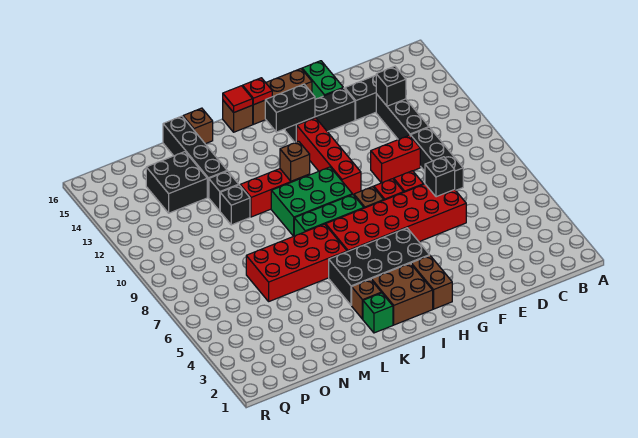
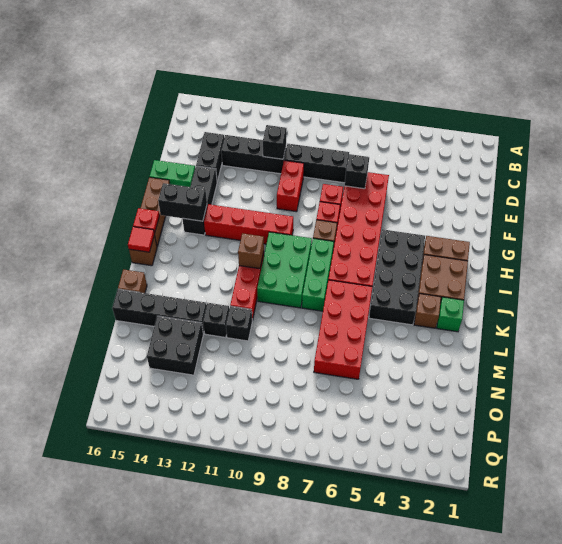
black 1x1 brick [376,66,406,106] -> black 1x1 brick moved to [263,125,287,159]
black 1x2 brick [265,84,315,132] -> black 1x2 brick turned to [158,183,207,221]

